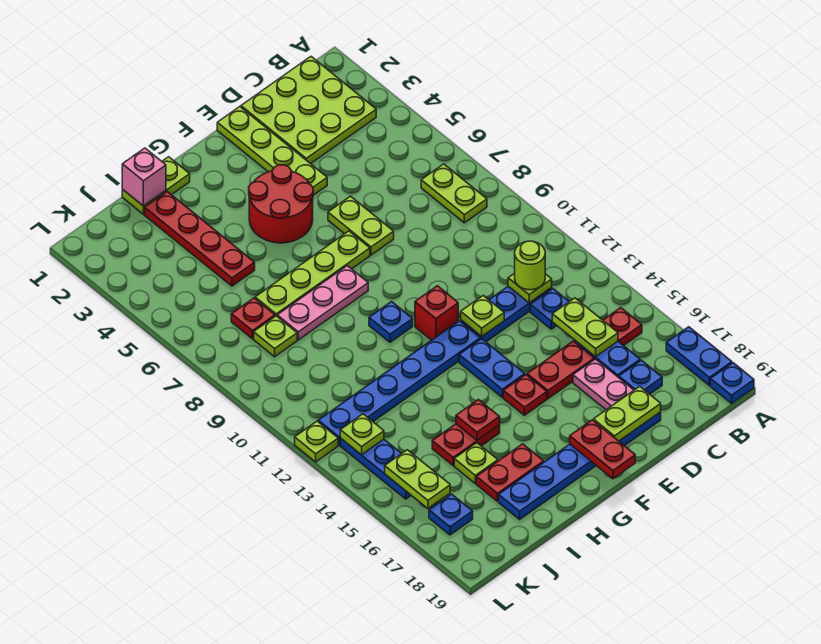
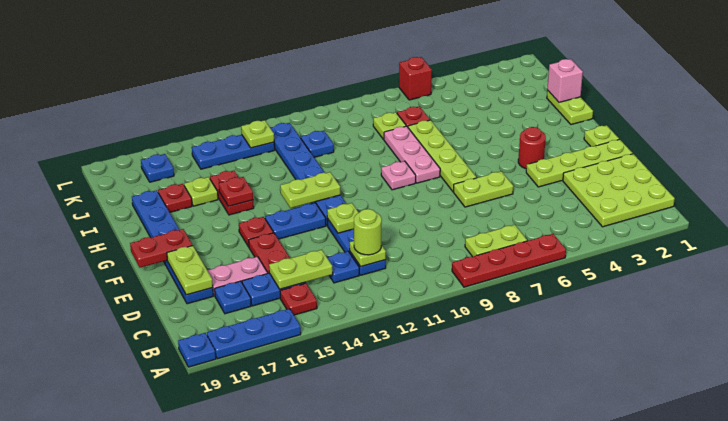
blue 1x2 plate [666,327,732,385] -> blue 1x3 plate [207,309,301,359]
red 2x2 round brick [249,165,313,243] -> red 1x1 round brick [518,127,546,169]
red 1x1 brick [415,286,458,340] -> red 1x1 brick moved to [399,57,432,100]
none -> pink 1x1 plate [381,161,416,190]
blue 1x1 plate [369,302,413,342] -> blue 1x1 plate moved to [301,131,334,157]
red 1x2 plate [476,444,544,501] -> red 1x1 plate [158,184,192,212]
red 1x4 plate [145,192,255,286] -> red 1x4 plate moved to [452,234,566,287]
lime 1x2 plate [385,450,450,508] -> lime 1x2 plate moved to [280,172,341,208]
lime 1x1 plate [295,421,338,462] -> lime 1x1 plate moved to [584,125,619,146]

